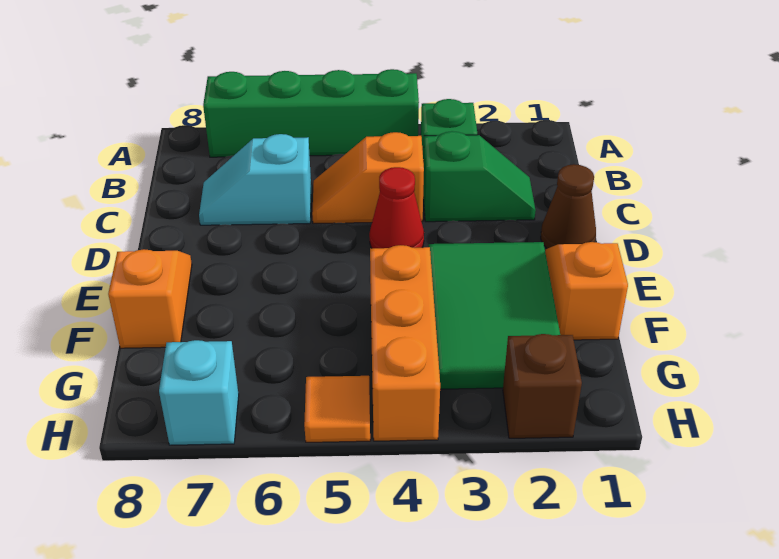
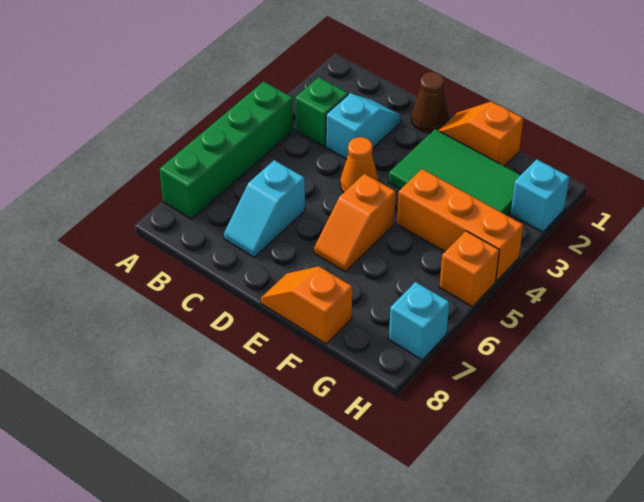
green 1x2 slope [423,131,536,222] -> cyan 1x2 slope [326,93,402,159]
orange 1x2 slope [312,132,424,223] -> orange 1x2 slope moved to [314,174,396,272]
red 1x1 cone [369,167,424,248] -> orange 1x1 cone [340,137,379,193]
brown 1x1 brick [503,334,582,438] -> cyan 1x1 brick [511,159,569,232]
orange 1x1 tile [304,376,370,442] -> orange 1x1 brick [439,231,499,307]

